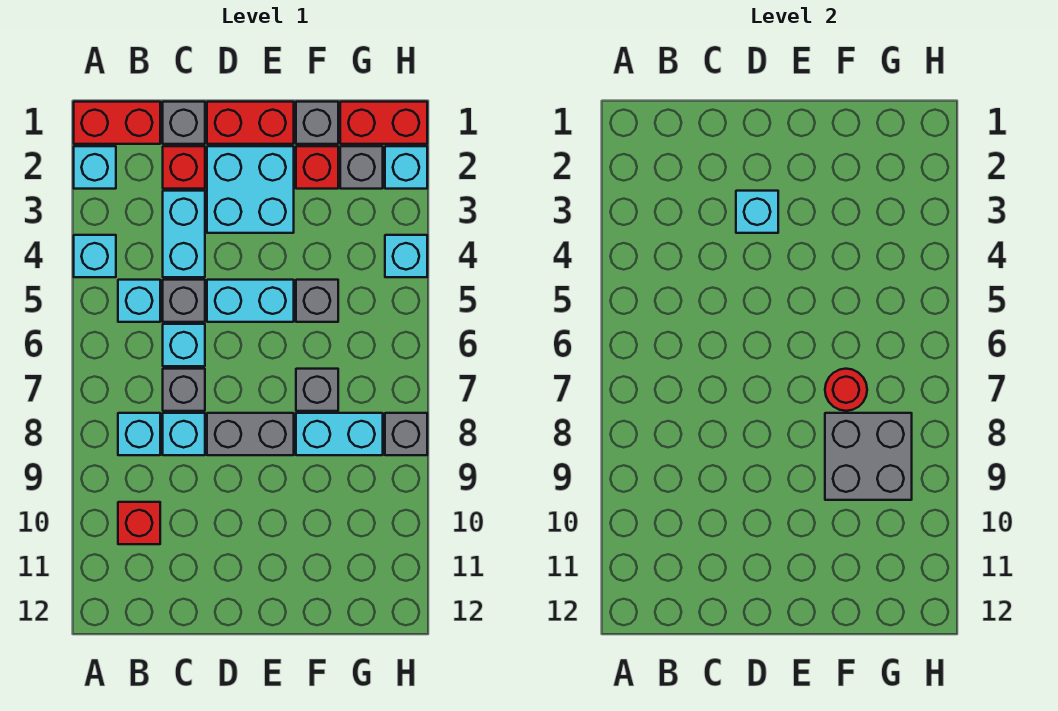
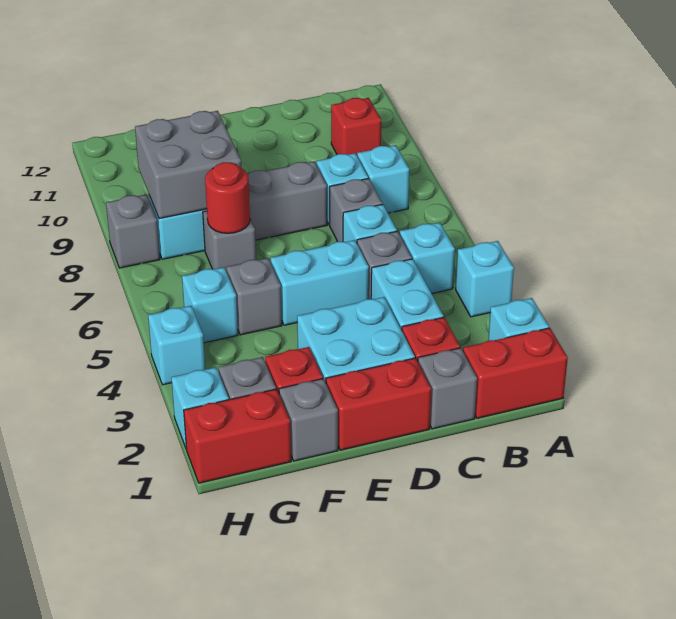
cyan 1x1 brick [736,191,778,233] -> cyan 1x1 brick moved to [182,267,238,343]

